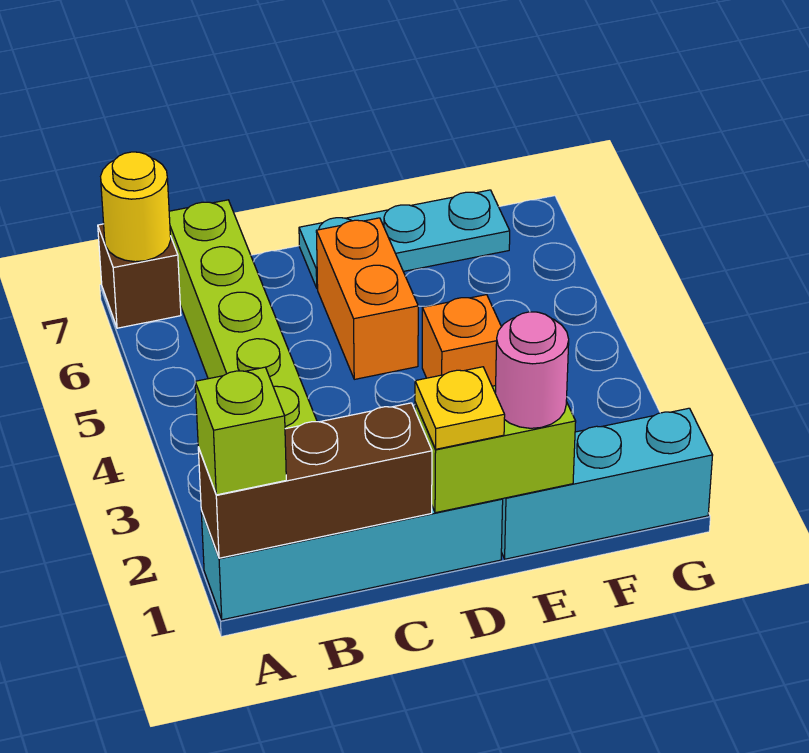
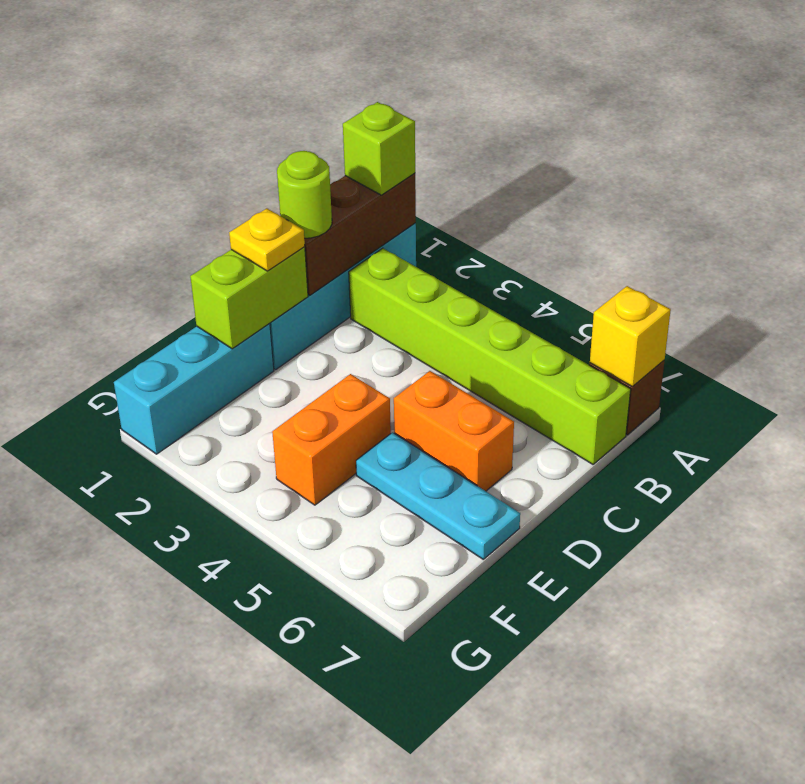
yellow 1x1 round brick [101,152,171,262] -> yellow 1x1 brick [590,286,671,386]
none -> lime 1x1 round brick [277,151,332,238]
cyan 1x3 plate [299,190,510,289] -> cyan 1x3 plate turned to [356,432,520,559]
pink 1x1 round brick [495,312,569,428] -> none
orange 1x1 brick [422,295,501,386] -> orange 1x2 brick [272,374,391,505]

